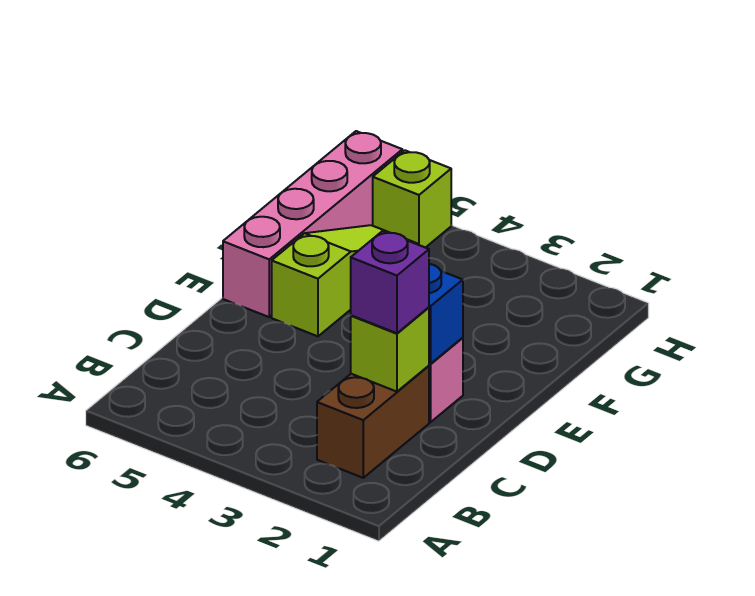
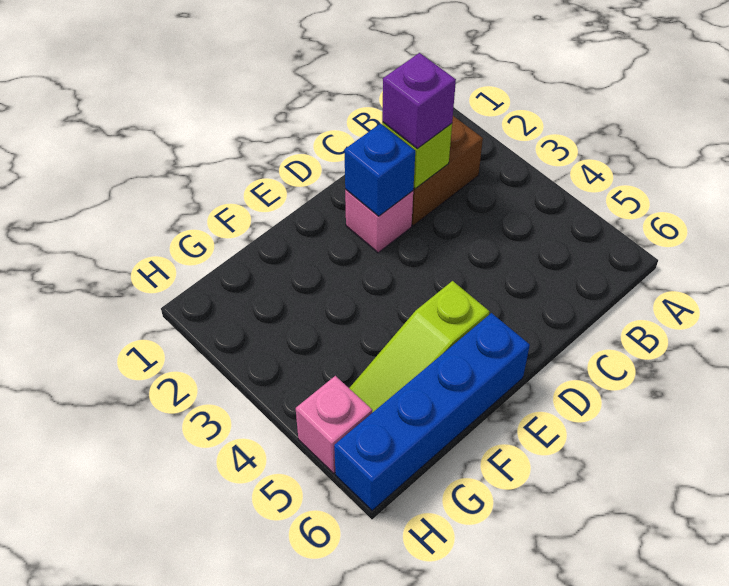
pink 1x4 brick [223,131,402,317] -> blue 1x4 brick [334,313,530,511]
lime 1x1 brick [373,150,451,248] -> pink 1x1 brick [296,376,372,473]

